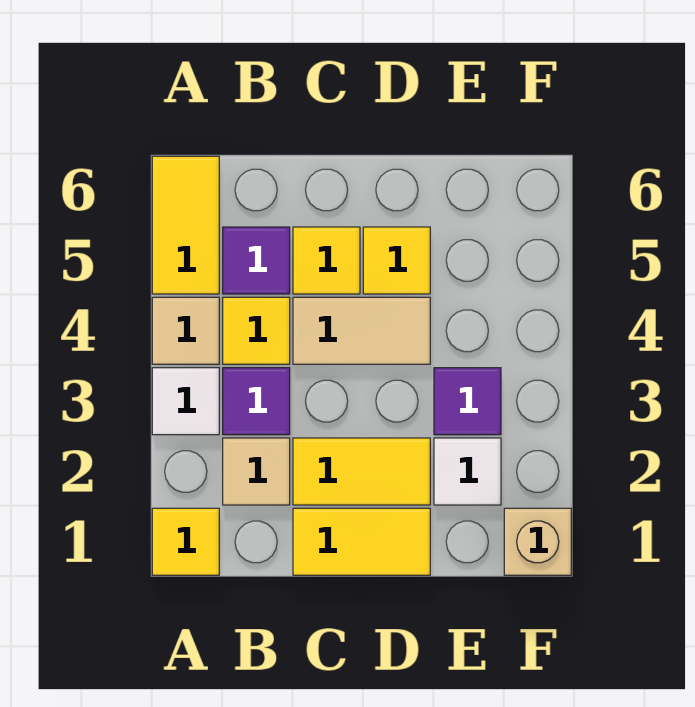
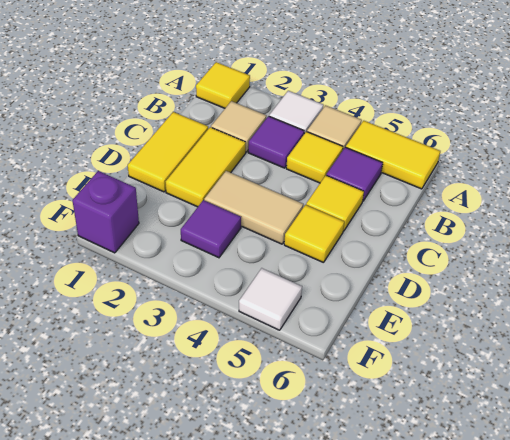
tan 1x2 tile [293,297,430,364] -> tan 1x2 tile turned to [204,171,303,244]
white 1x1 tile [434,438,501,505] -> white 1x1 tile moved to [239,268,302,330]
tan 1x1 brick [504,508,571,575] -> purple 1x1 brick [72,171,139,253]

